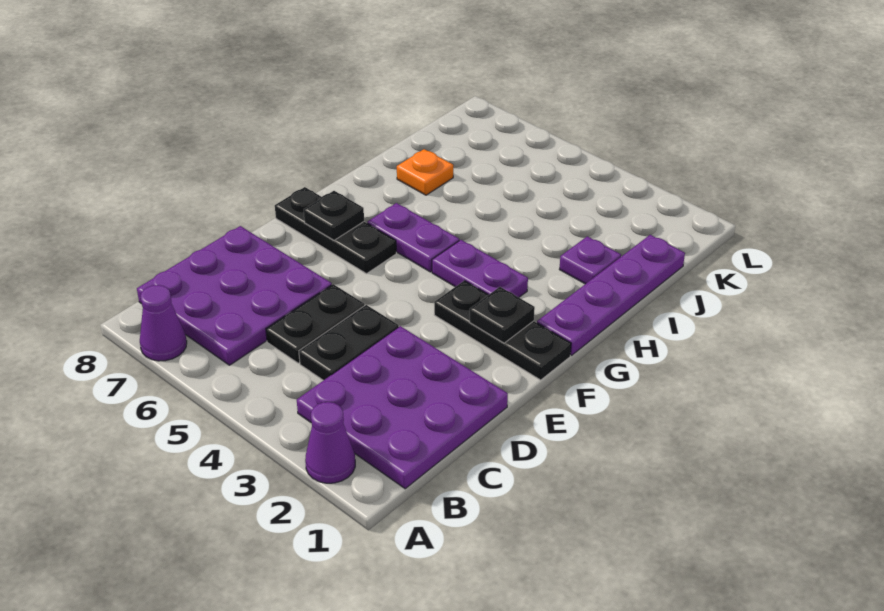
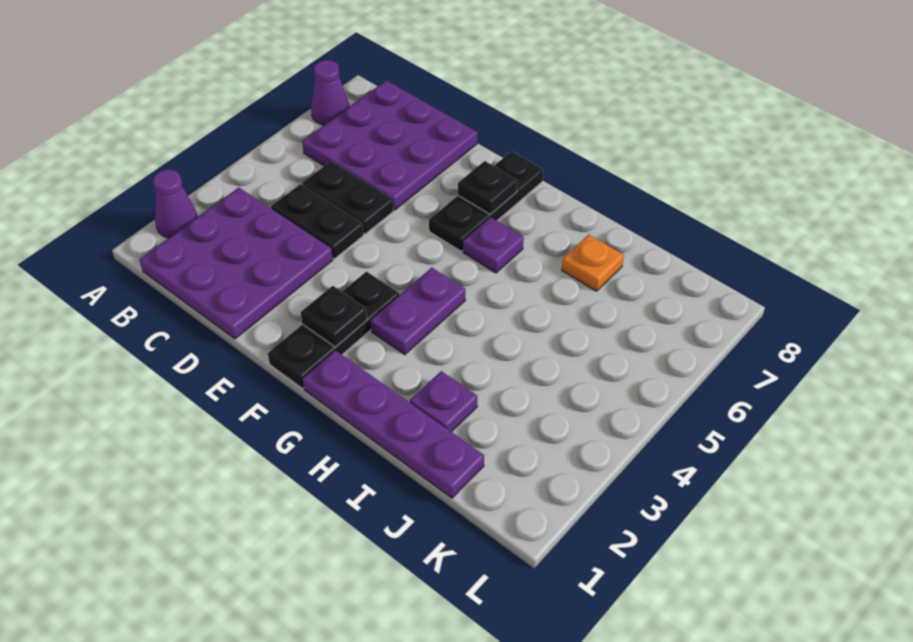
purple 1x2 plate [367,203,459,272] -> purple 1x1 plate [463,217,524,273]

